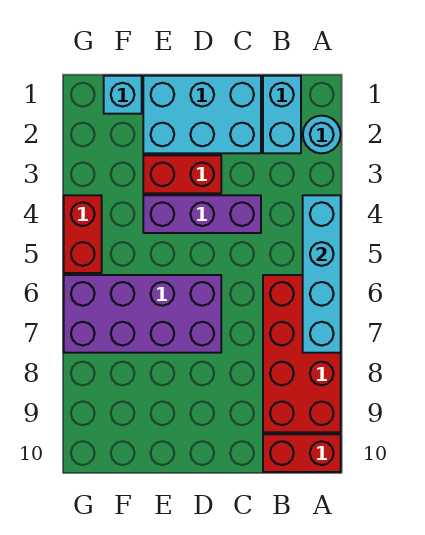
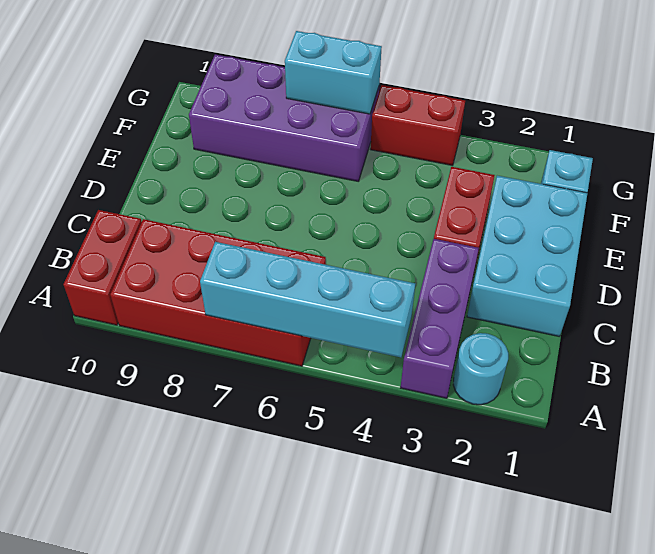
cyan 1x2 brick [263,76,301,153] -> cyan 1x2 brick moved to [285,31,382,114]
purple 1x3 brick [143,195,261,233] -> purple 1x3 brick moved to [401,239,479,398]
purple 2x4 brick [64,275,221,353] -> purple 2x4 brick turned to [189,54,379,181]

